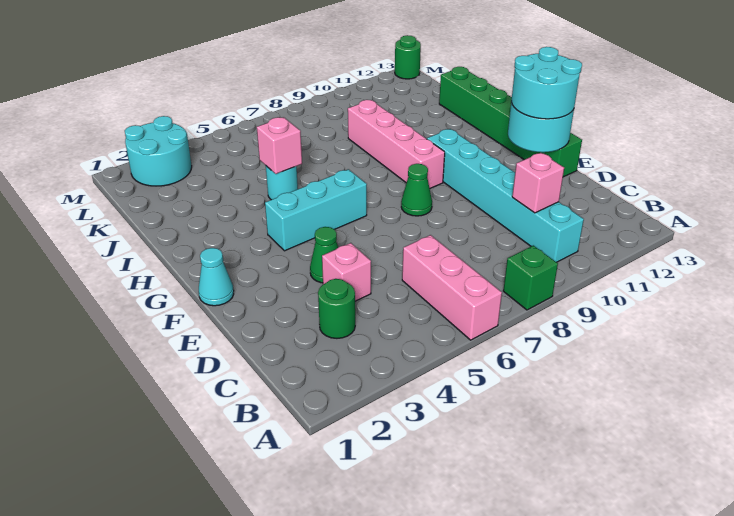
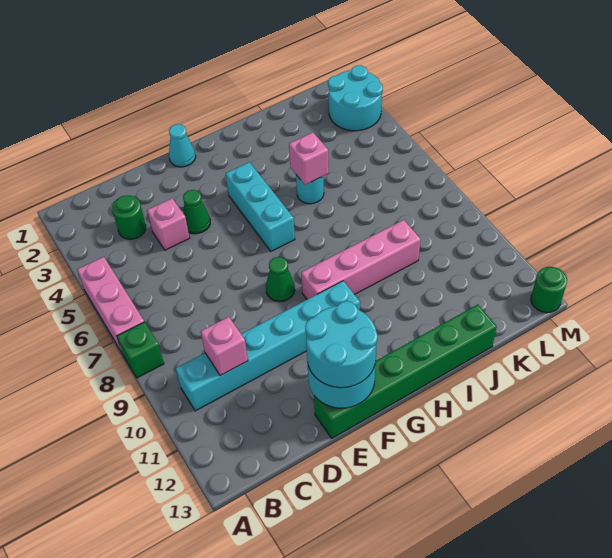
pink 1x3 brick [402,235,502,340] -> pink 1x3 brick turned to [77,257,144,354]

